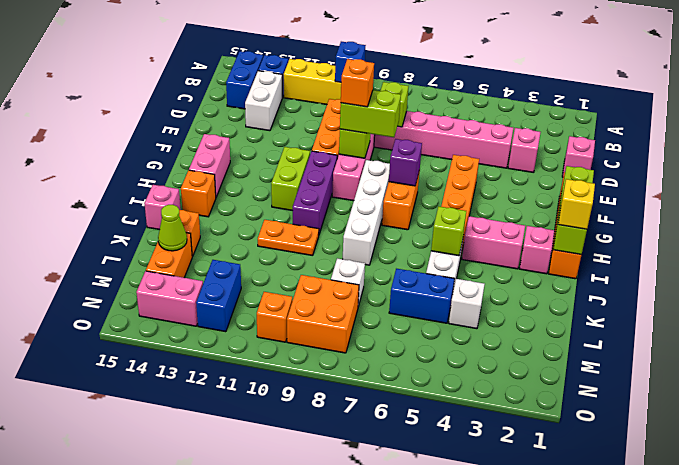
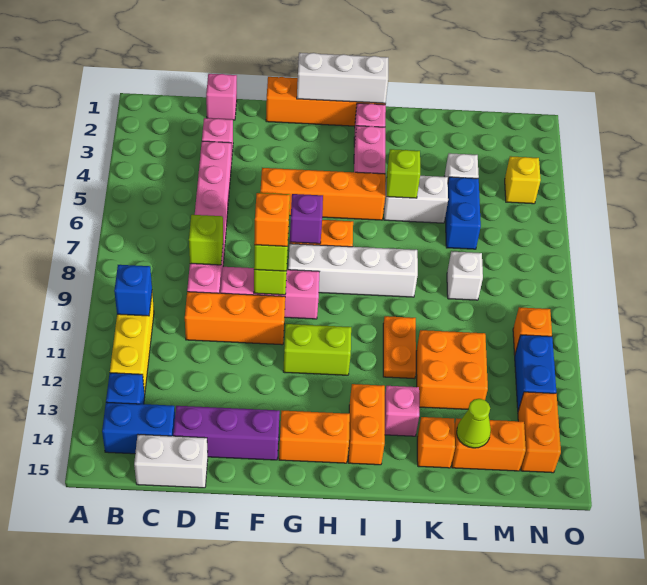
white 1x2 brick [245,71,282,131] -> white 1x2 brick moved to [134,435,208,488]
lime 1x3 brick [553,166,594,255] -> white 1x3 brick [297,53,388,103]
purple 1x3 brick [293,151,337,234] -> purple 1x3 brick moved to [173,406,280,460]
pink 1x2 brick [189,134,230,197] -> orange 1x2 brick [279,411,350,463]
yellow 1x1 brick [558,179,595,229] -> yellow 1x1 brick moved to [505,156,541,204]
orange 1x1 brick [181,170,216,217] -> orange 1x2 brick [348,384,385,465]
pink 1x1 brick [144,185,181,230] -> pink 1x1 brick moved to [385,386,419,436]
orange 2x2 brick [287,275,359,353] -> orange 2x2 brick moved to [416,330,488,409]
blue 1x2 brick [196,260,241,332] -> blue 1x2 brick turned to [515,335,556,411]
pink 1x2 brick [136,271,203,326] -> orange 1x2 brick [518,392,561,473]

